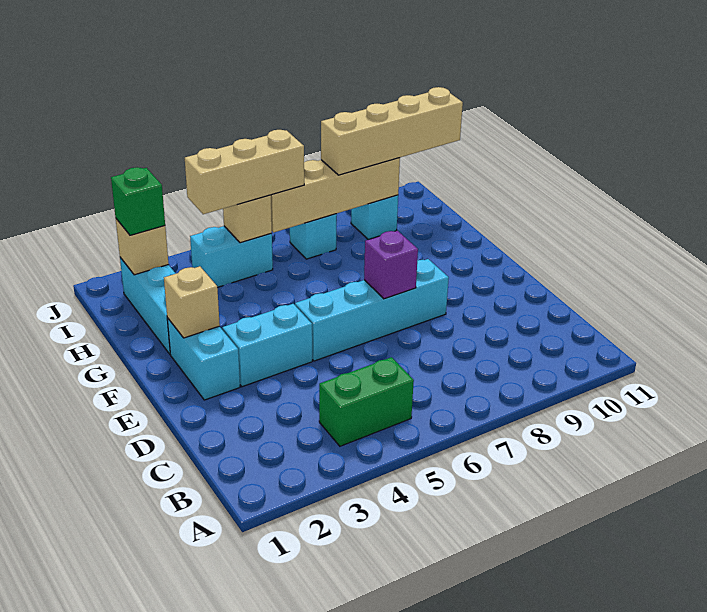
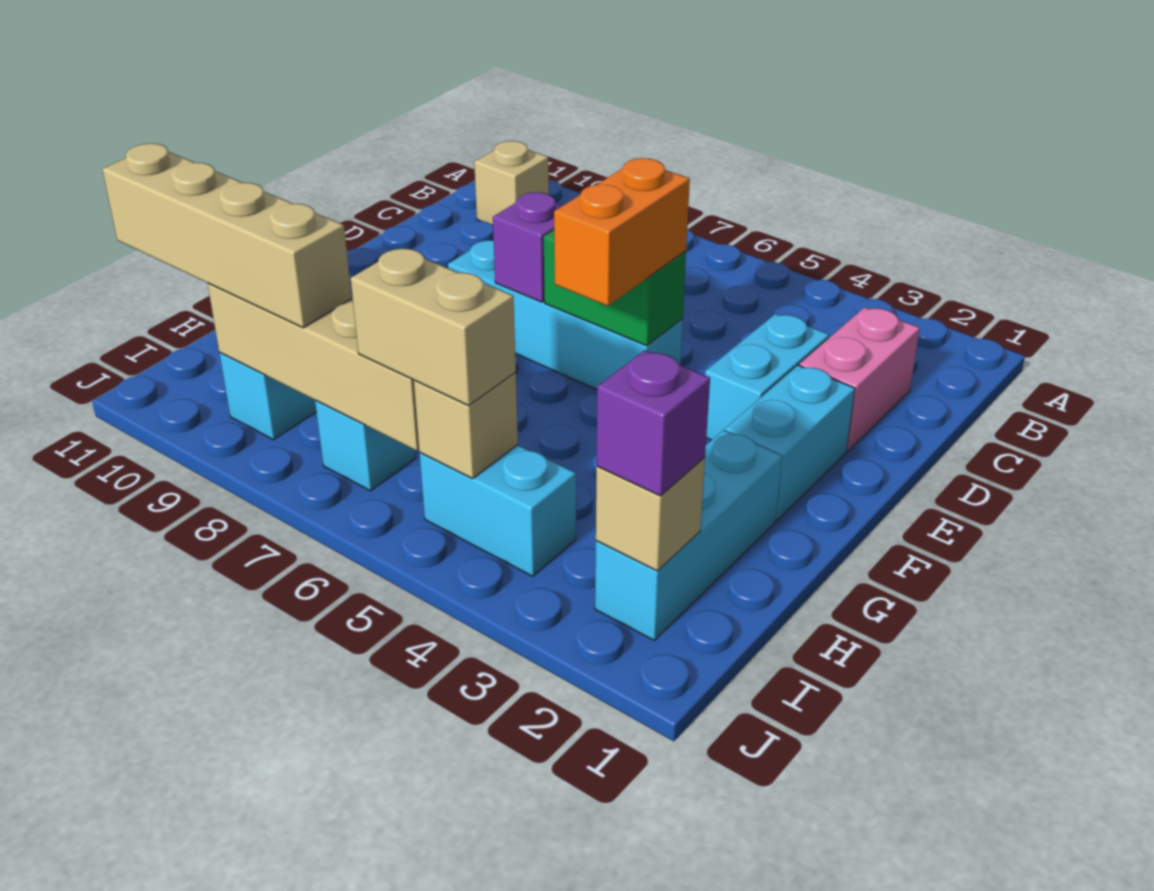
green 1x2 brick [319,357,414,446] -> green 1x2 brick moved to [544,230,686,346]
none -> pink 1x2 brick [799,307,920,451]
cyan 1x2 brick [222,304,312,387] -> cyan 1x2 brick turned to [705,314,829,440]
none -> orange 1x2 brick [554,158,690,306]
tan 1x1 brick [164,266,220,338] -> tan 1x1 brick moved to [474,141,549,225]
green 1x1 brick [111,167,165,235] -> purple 1x1 brick [597,350,710,496]
tan 1x3 brick [185,130,304,214] -> tan 1x2 brick [351,249,516,406]

